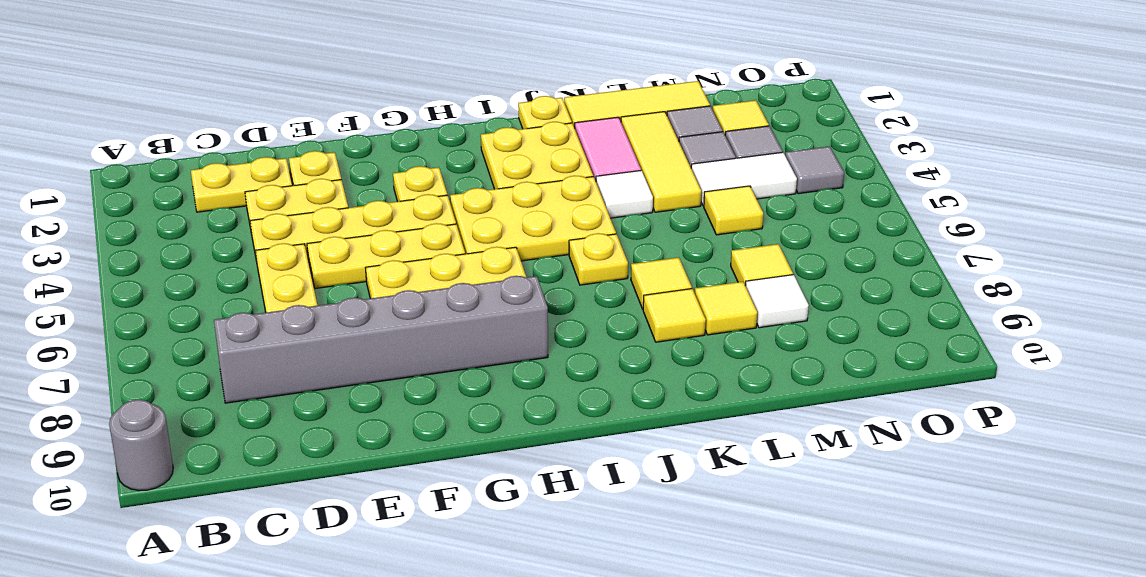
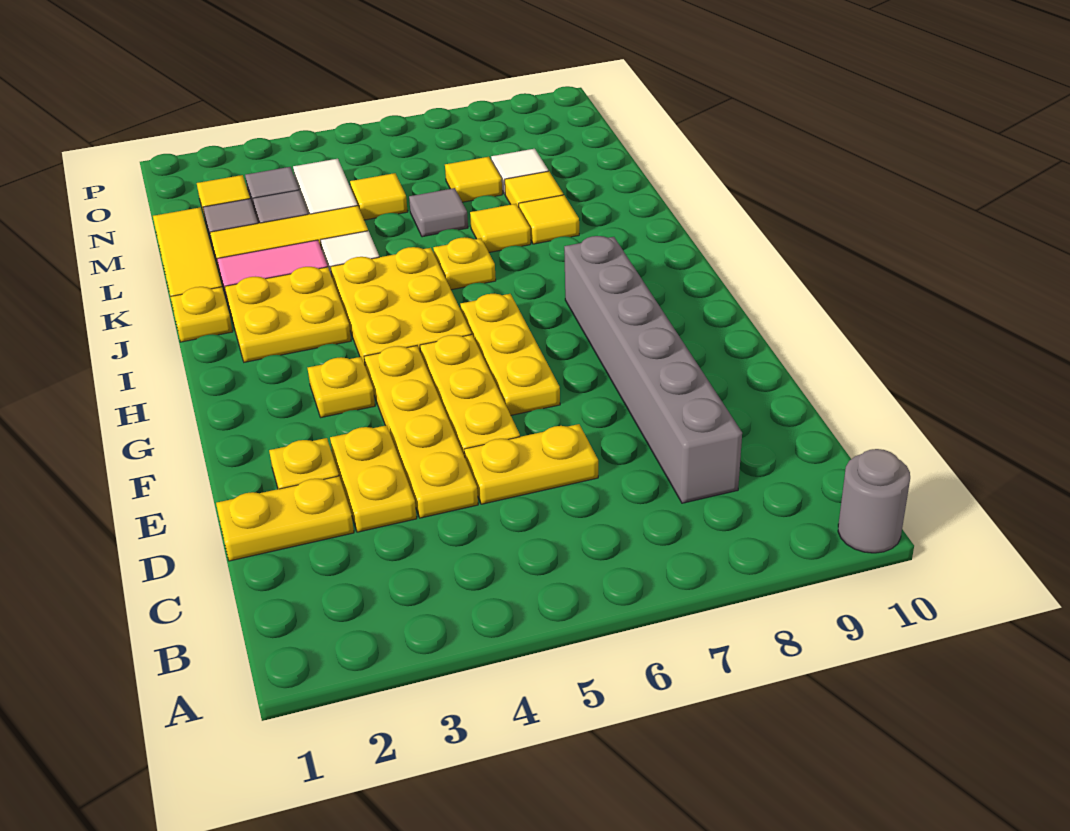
yellow 1x2 plate [191,157,292,212] -> yellow 1x2 plate turned to [216,476,354,561]
grey 1x1 tile [785,146,844,194] -> grey 1x1 tile moved to [409,188,468,237]

